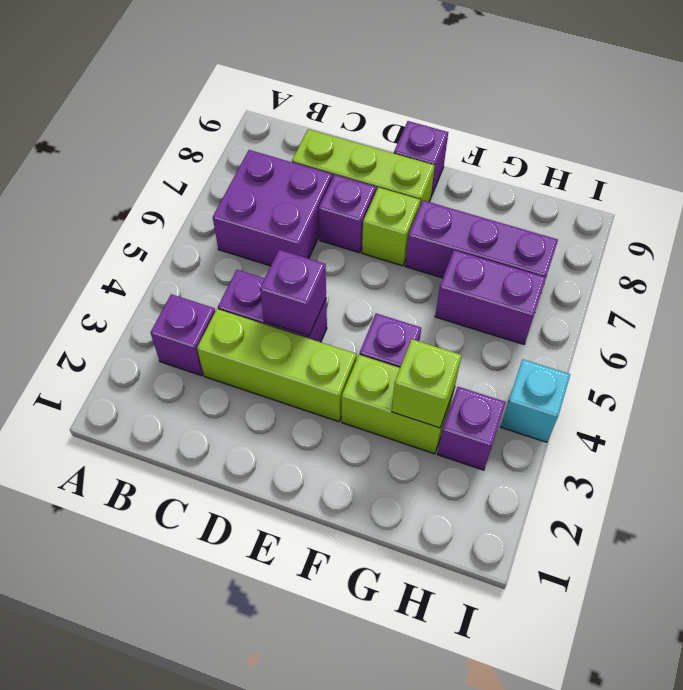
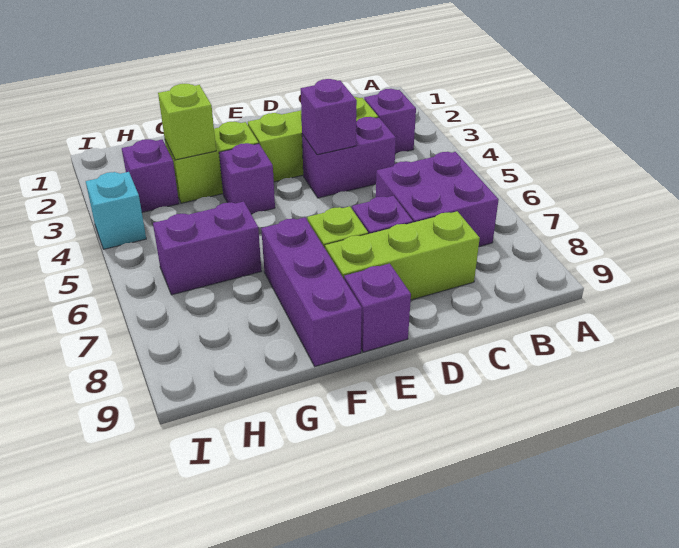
purple 1x3 brick [405,200,558,278] -> purple 1x3 brick turned to [261,217,362,366]

